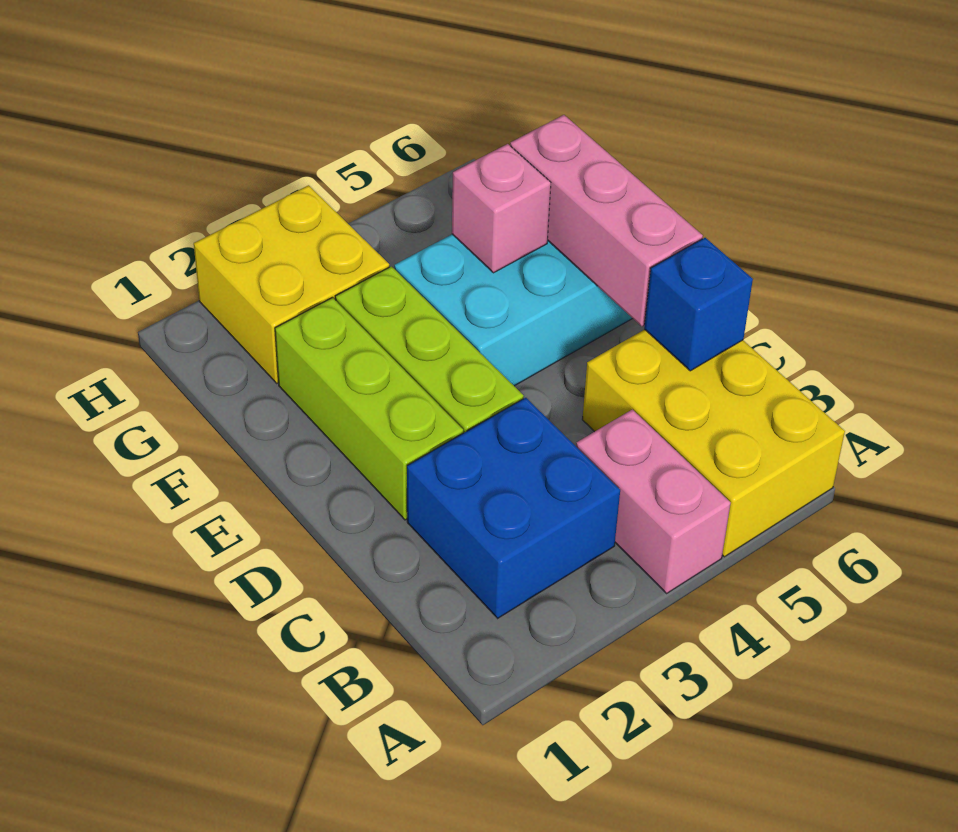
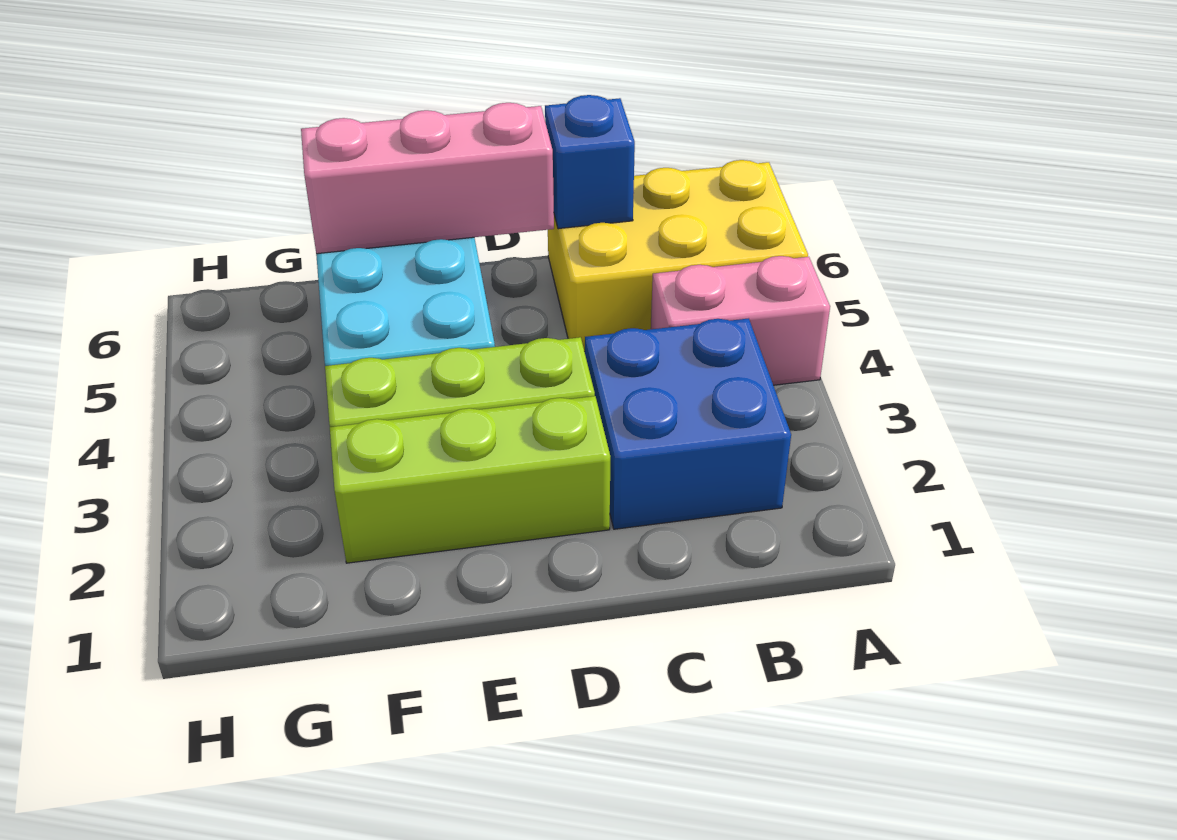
pink 1x1 brick [452,144,551,273] -> none
yellow 2x2 brick [194,185,389,383] -> none

